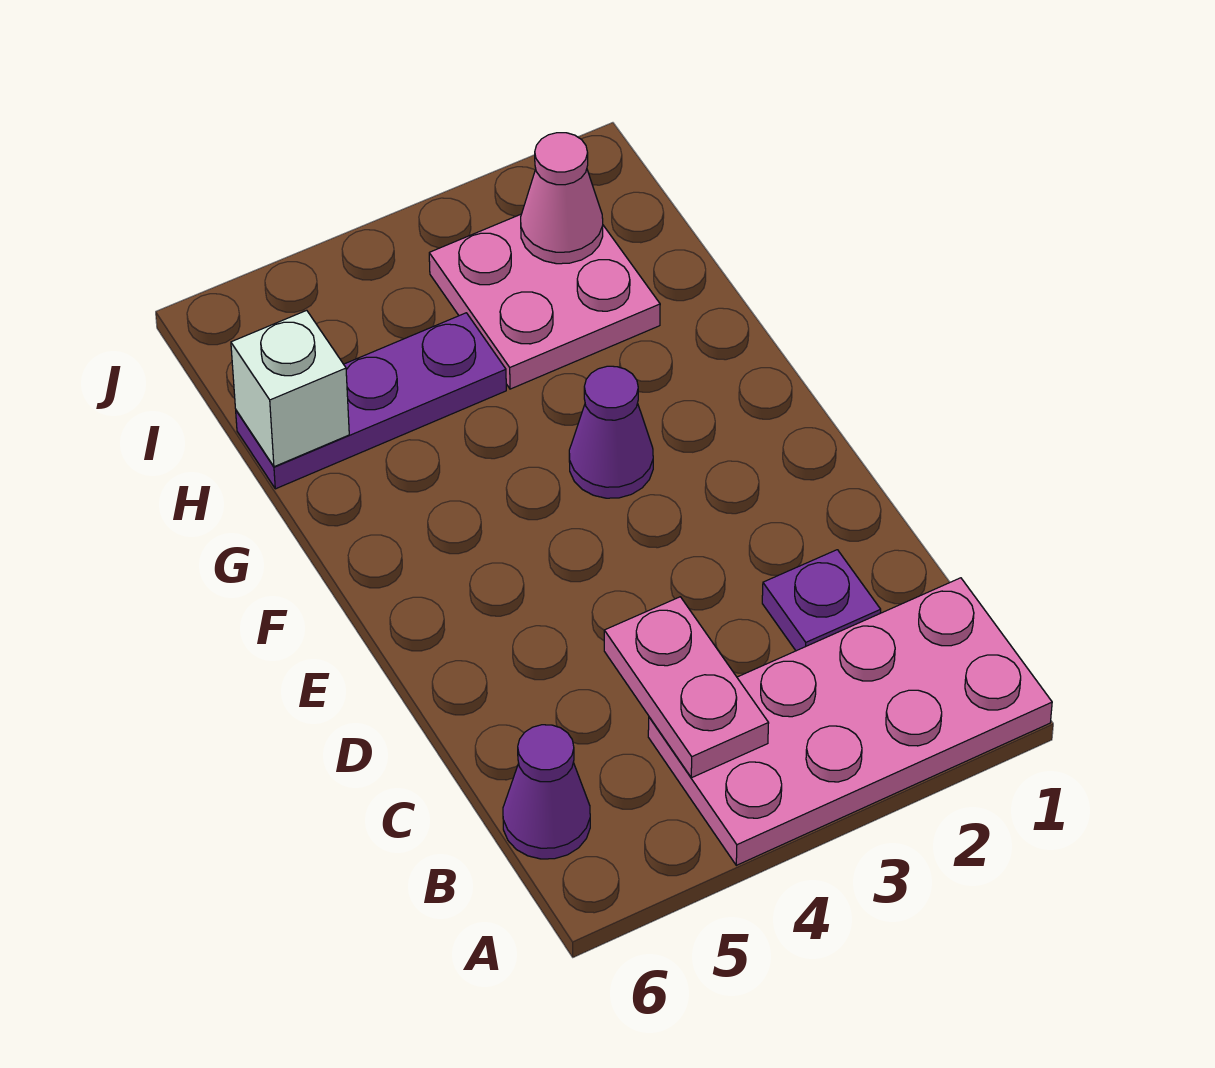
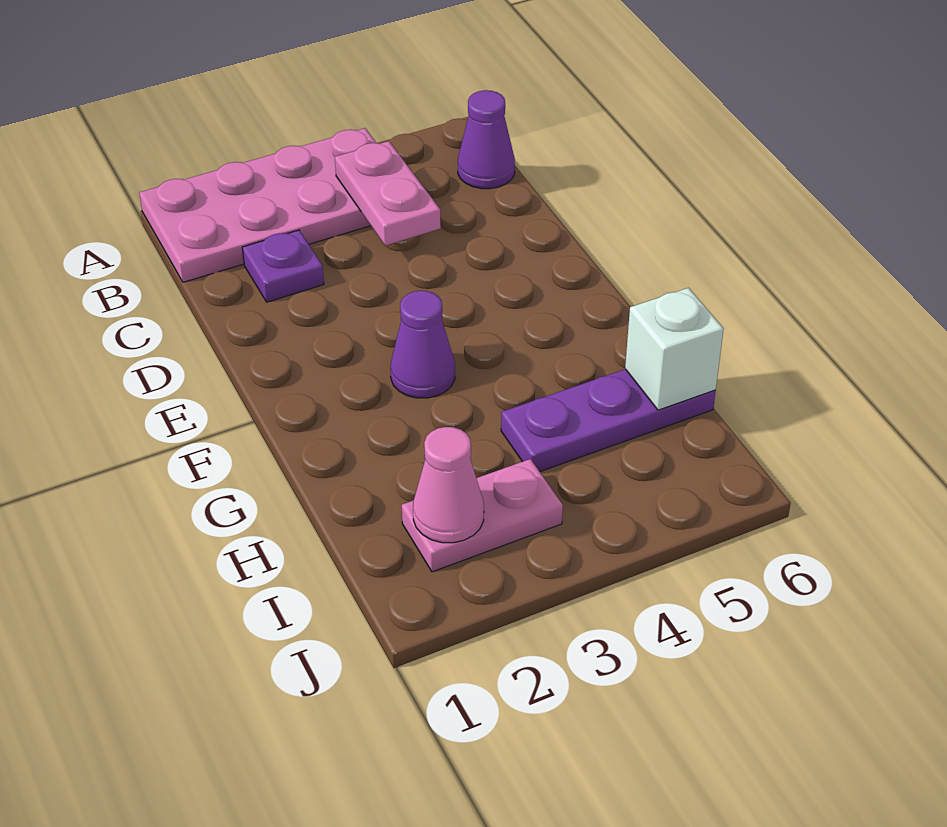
pink 2x2 plate [429,214,660,389] -> pink 1x2 plate [402,459,563,572]

